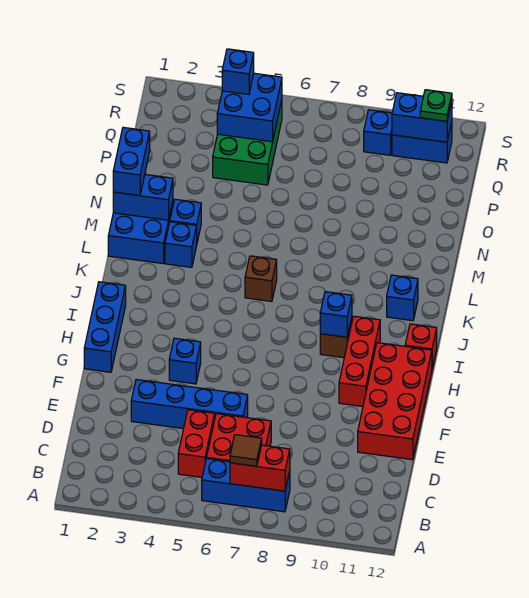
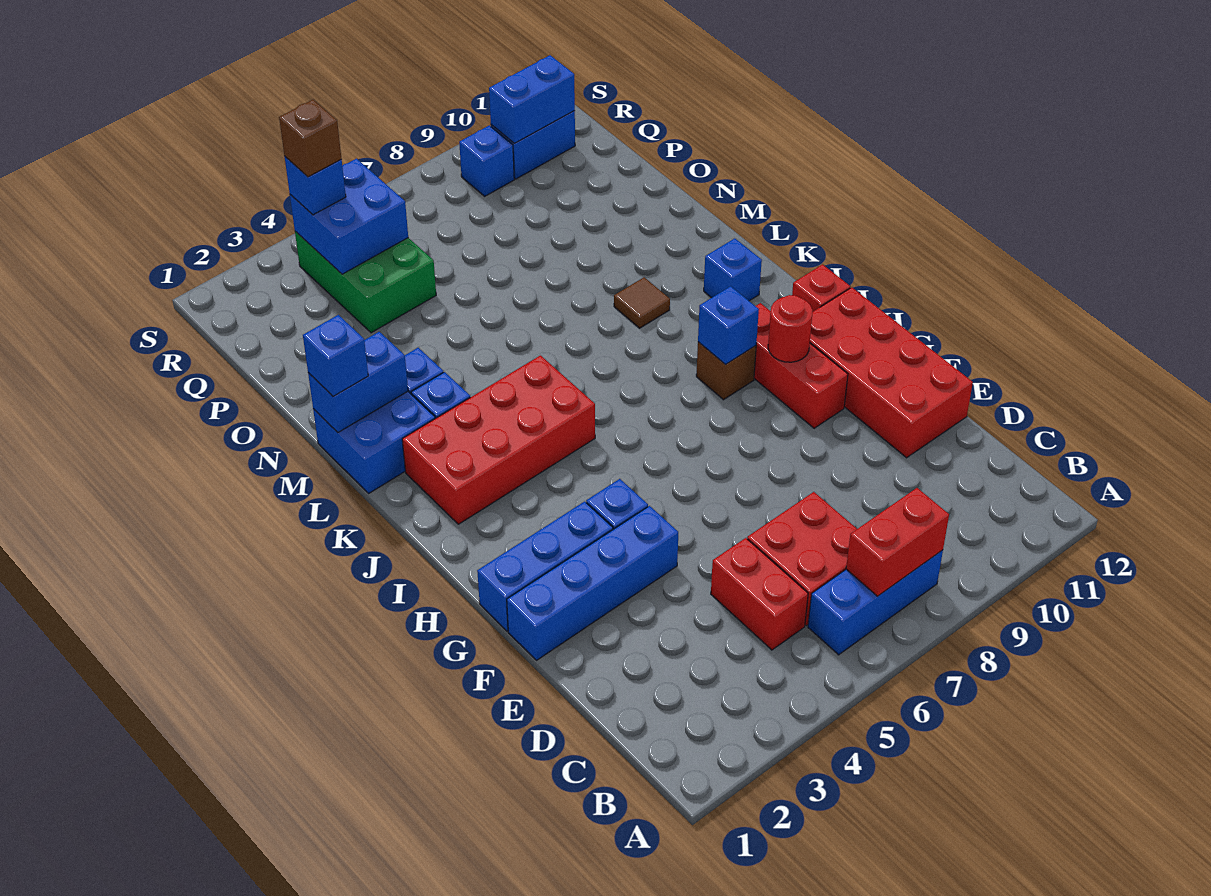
brown 1x1 tile [230,435,262,466] -> brown 1x1 tile moved to [614,277,670,328]
blue 1x4 brick [131,380,248,429] -> blue 1x4 brick moved to [507,506,678,660]
blue 1x3 brick [84,282,126,372] -> blue 1x3 brick turned to [477,501,613,631]
none -> red 1x1 round brick [768,295,813,362]
none -> red 2x4 brick [402,355,595,524]
brown 1x1 brick [245,256,277,301] -> brown 1x1 brick moved to [279,100,341,177]
blue 1x2 brick [113,127,150,196] -> blue 1x1 brick [303,315,368,397]
green 1x1 plate [420,90,452,121] -> none

